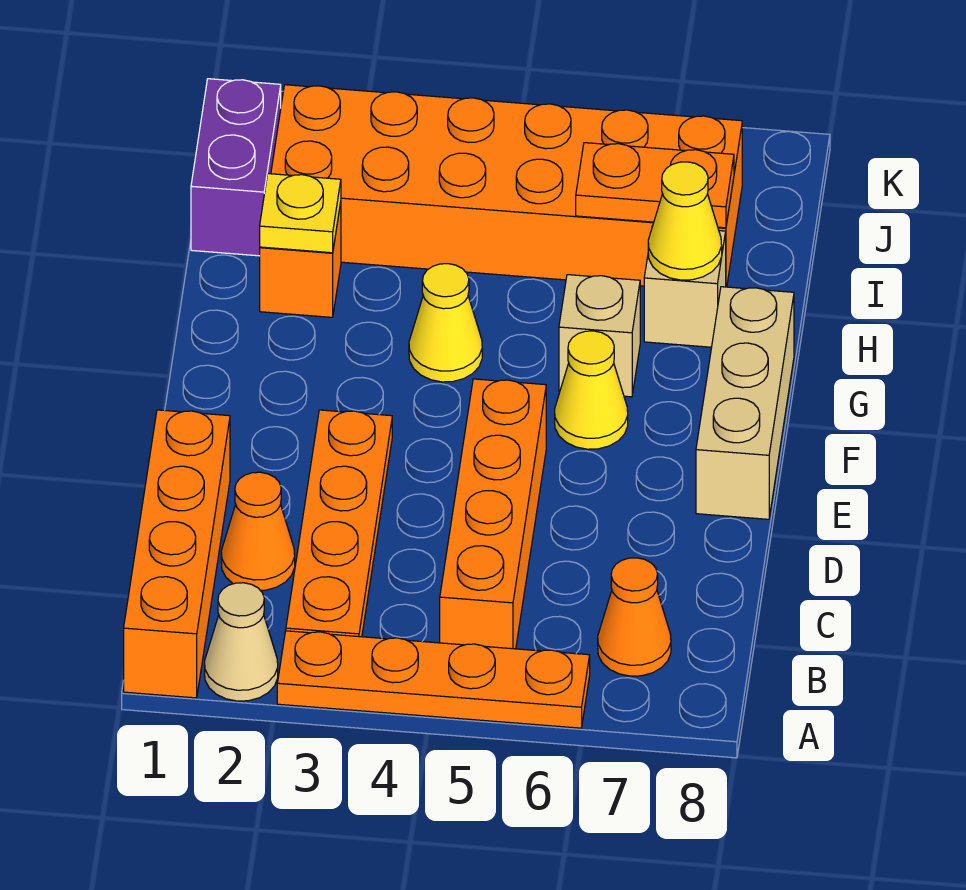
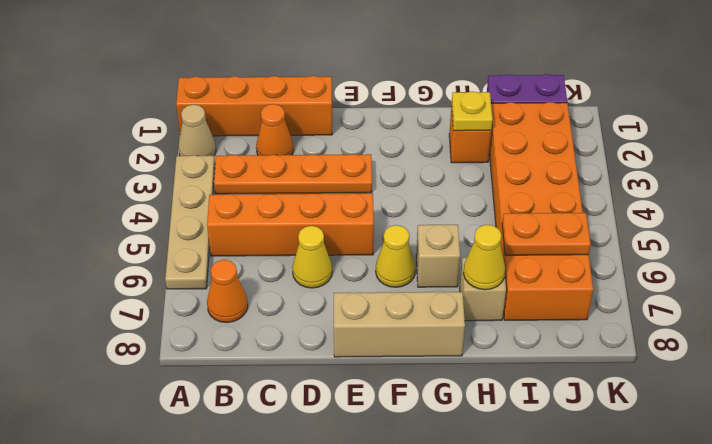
orange 1x4 plate [277,631,590,728] -> tan 1x4 plate [165,155,215,289]
yellow 1x1 cone [409,264,482,382] -> yellow 1x1 cone moved to [292,226,332,288]
orange 1x2 plate [576,143,734,228] -> orange 1x2 plate turned to [502,213,591,255]

